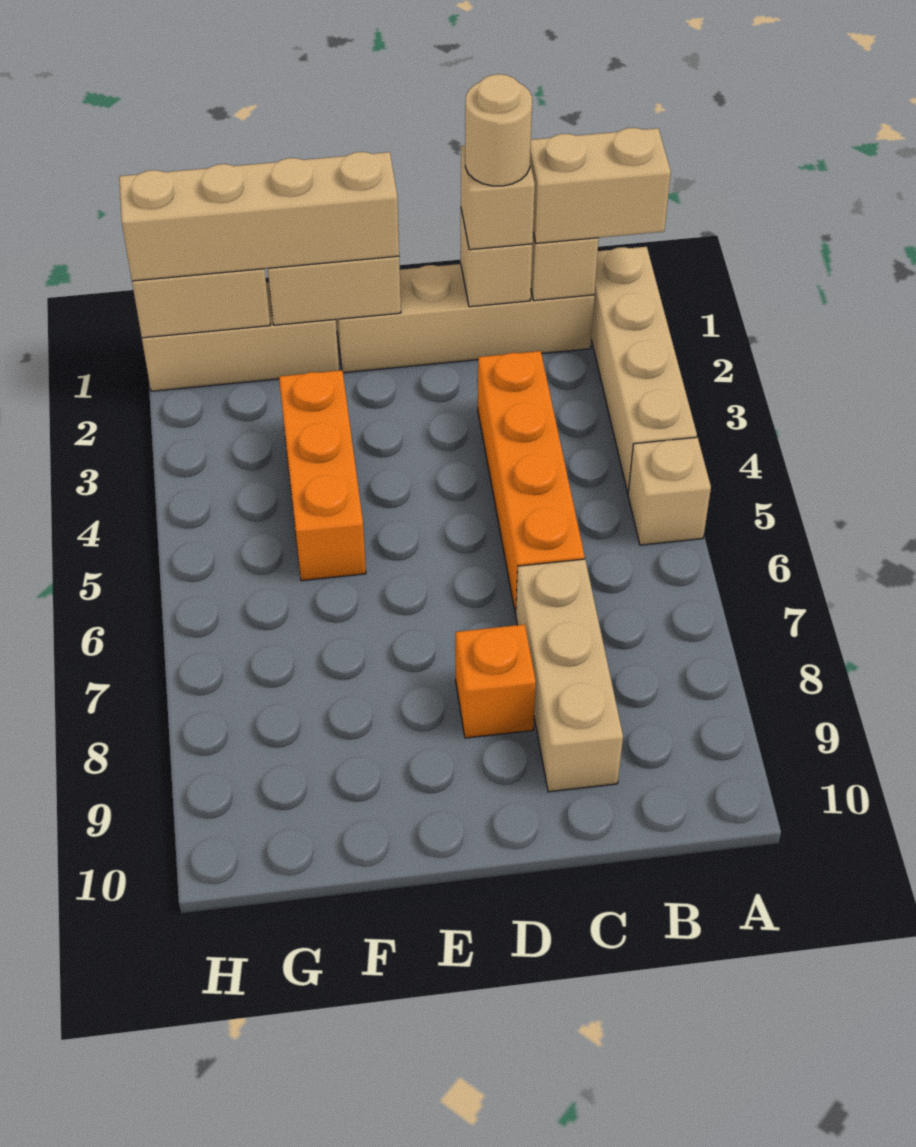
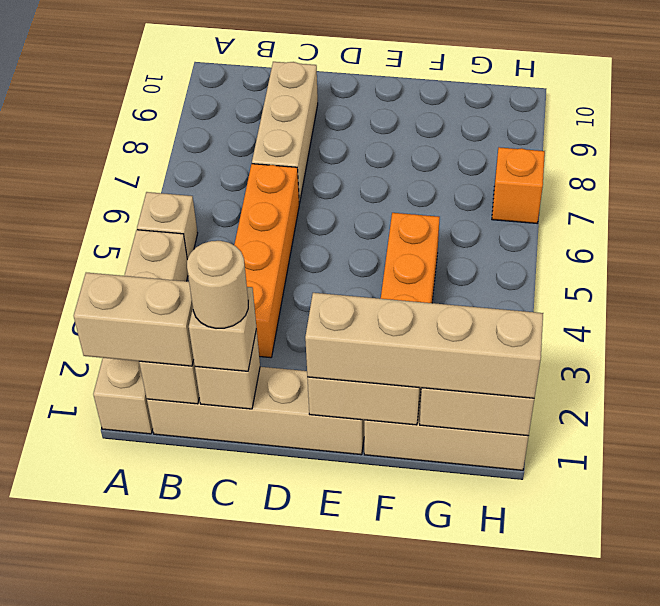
orange 1x1 brick [456,624,536,738] -> orange 1x1 brick moved to [492,147,545,223]

